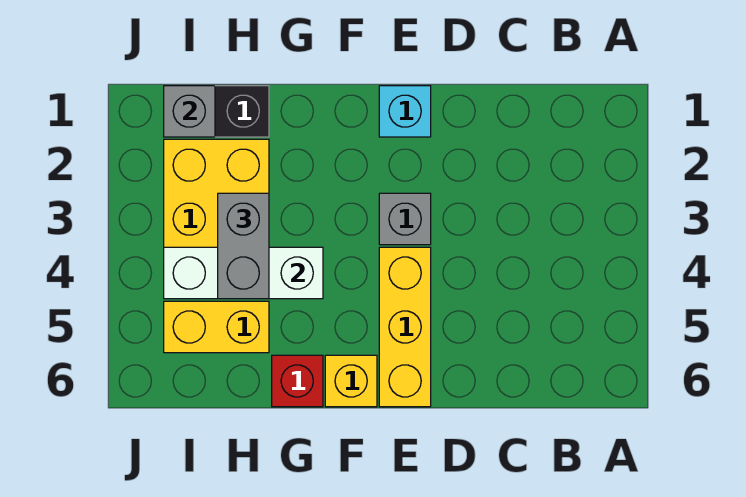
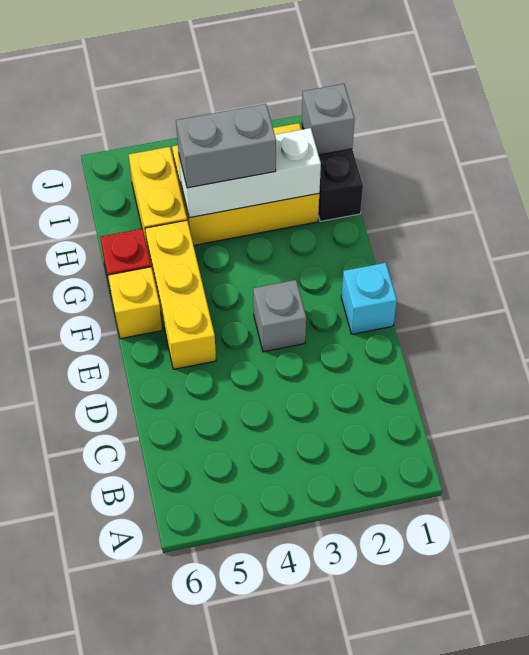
yellow 1x3 brick [379,247,431,407] -> yellow 1x3 brick turned to [145,220,216,369]
white 1x3 brick [164,247,323,299] -> white 1x3 brick turned to [179,128,321,218]

